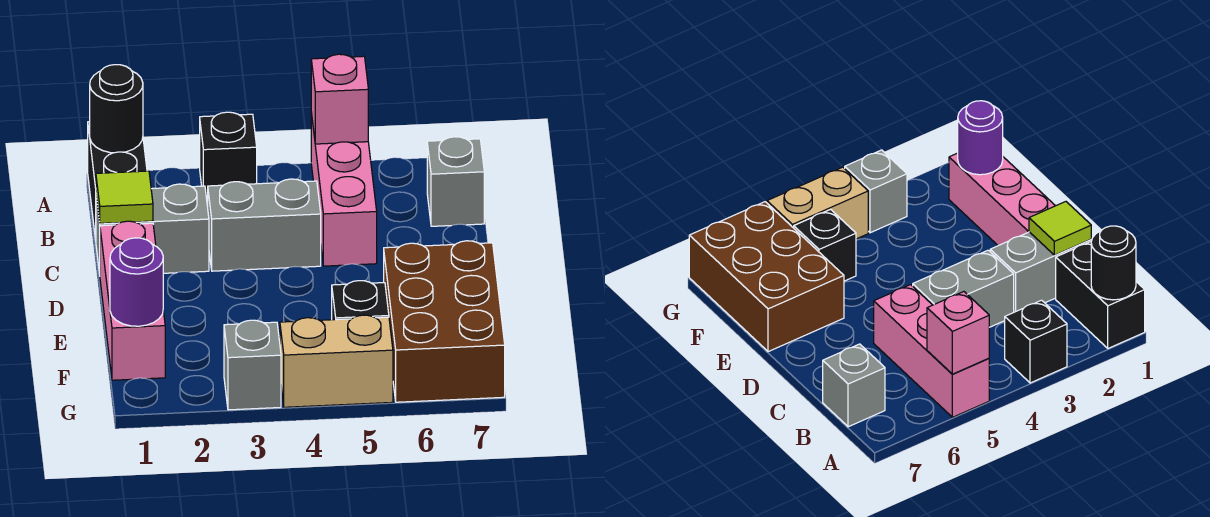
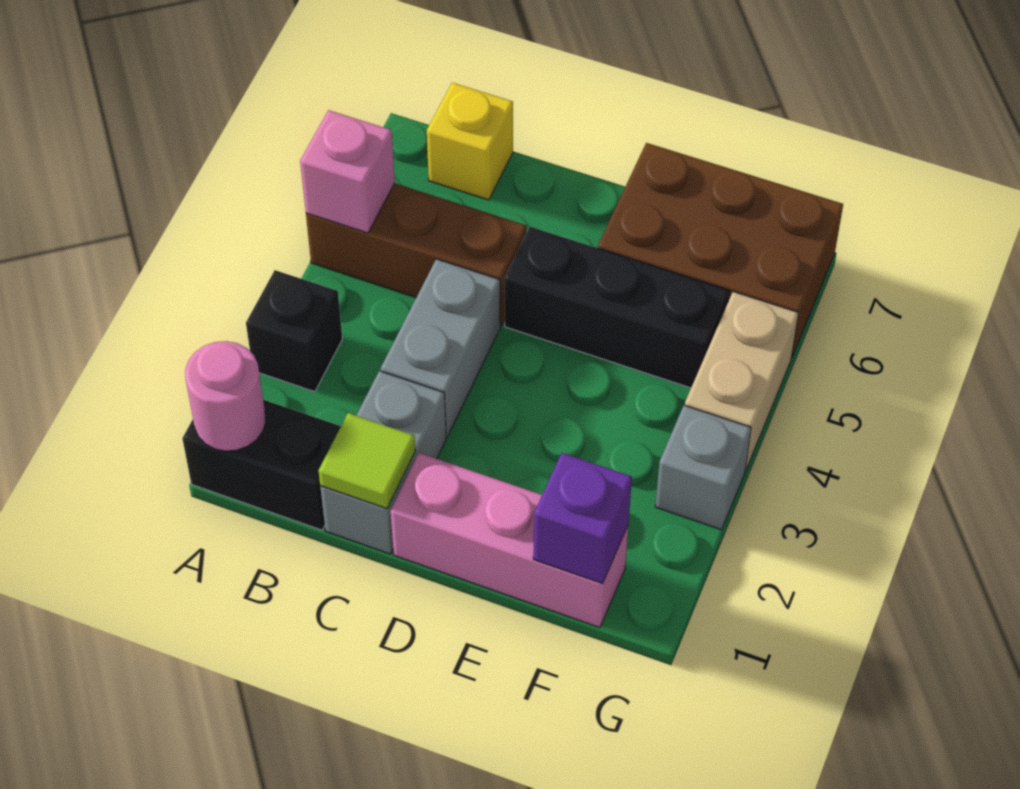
black 1x1 round brick [90,65,143,153] -> pink 1x1 round brick [185,341,266,451]
pink 1x3 brick [311,113,377,266] -> brown 1x3 brick [306,183,527,325]
grey 1x1 brick [427,137,484,226] -> yellow 1x1 brick [427,83,513,200]
purple 1x1 round brick [110,238,163,326] -> purple 1x1 brick [533,453,632,584]
black 1x1 brick [332,281,389,320] -> black 1x3 brick [504,227,729,388]

